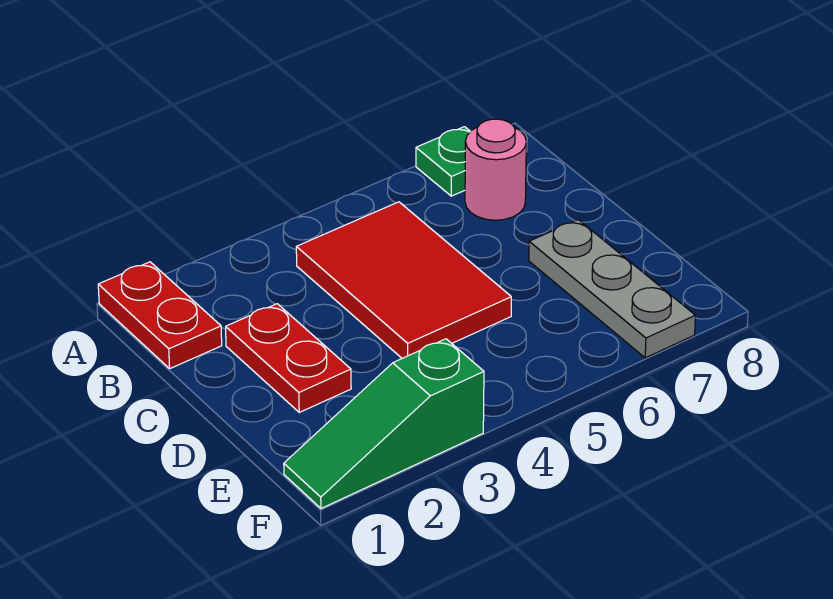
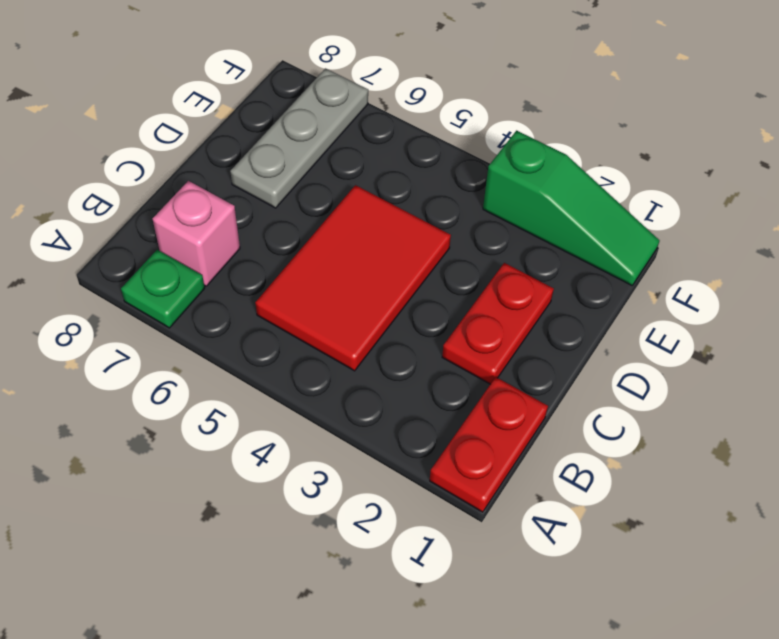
pink 1x1 round brick [465,119,526,220] -> pink 1x1 brick [153,181,240,286]

